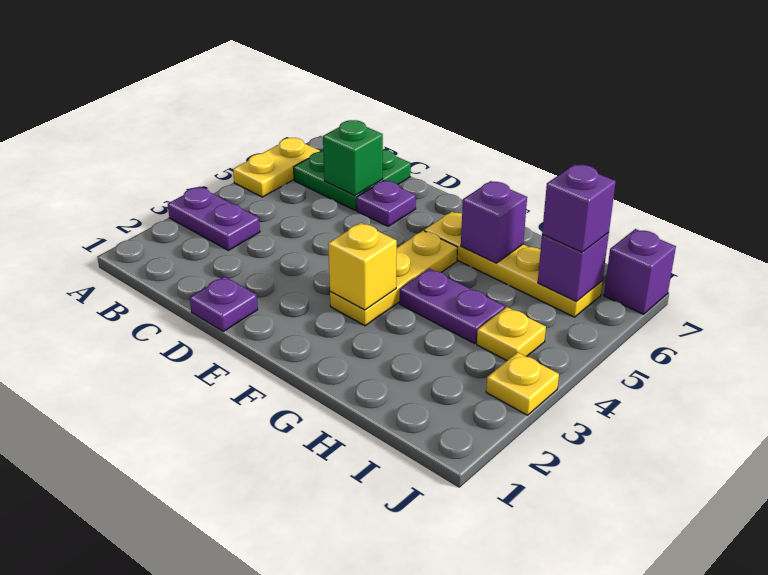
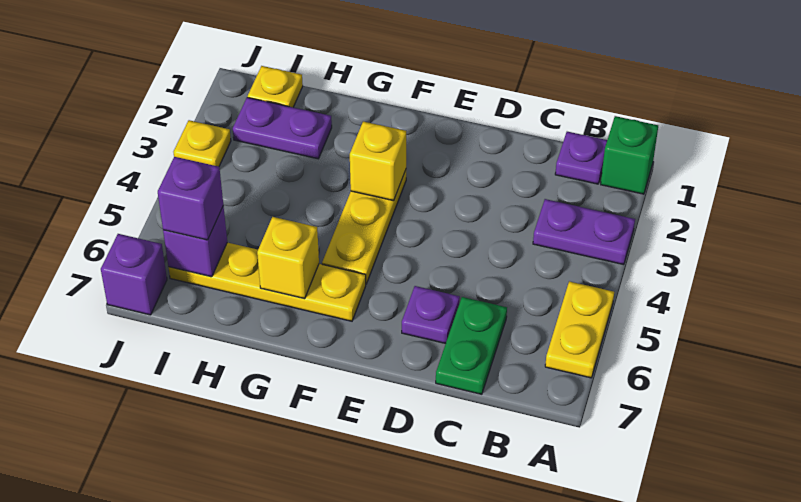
green 2x2 plate [294,150,411,210] -> green 1x2 plate [436,297,507,394]
green 1x1 brick [323,120,383,196] -> green 1x1 brick moved to [601,116,658,194]
purple 1x1 plate [190,276,258,331] -> purple 1x1 plate moved to [555,132,607,184]
purple 1x2 plate [399,269,505,344] -> purple 1x2 plate moved to [233,97,332,159]
purple 1x1 brick [461,181,527,263] -> yellow 1x1 brick [257,217,319,299]
yellow 1x1 plate [477,307,546,361] -> yellow 1x1 plate moved to [248,66,303,107]

